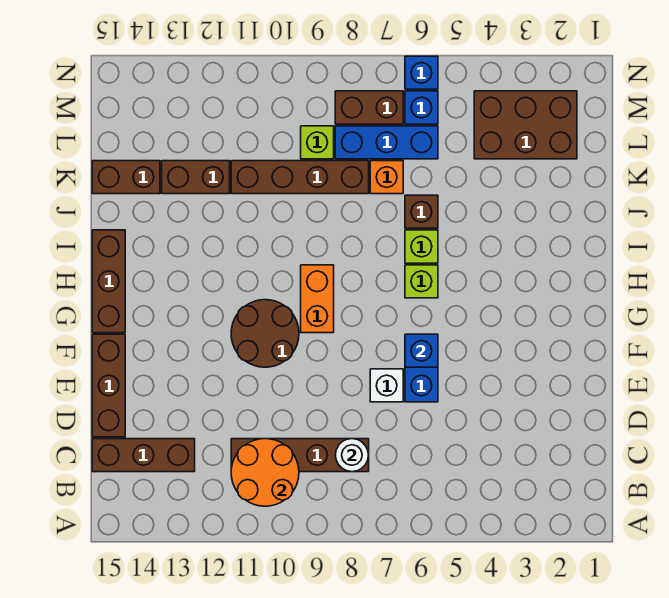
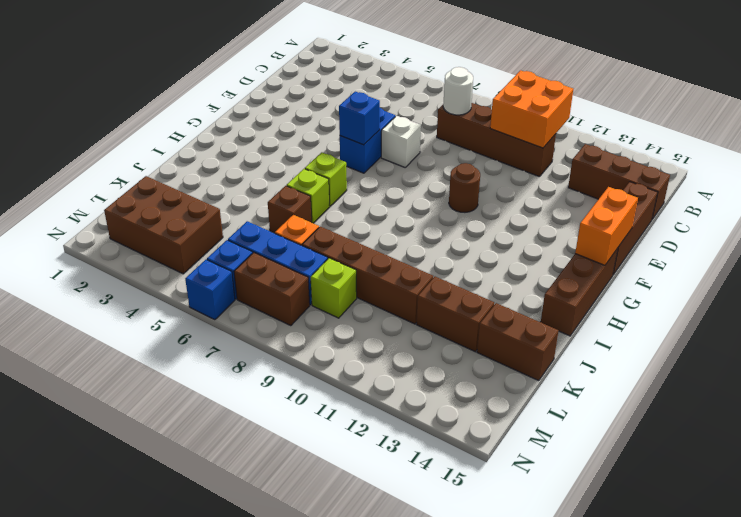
orange 2x2 round brick [231,439,299,506] -> orange 2x2 brick [490,70,573,148]
brown 2x2 round brick [231,300,299,367] -> brown 1x1 round brick [449,163,480,212]
orange 1x2 brick [301,265,334,333] -> orange 1x2 brick moved to [575,187,638,265]

